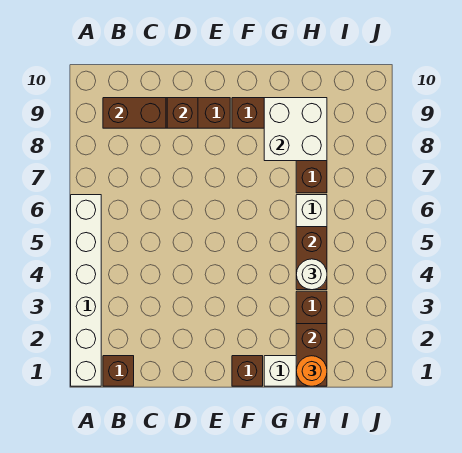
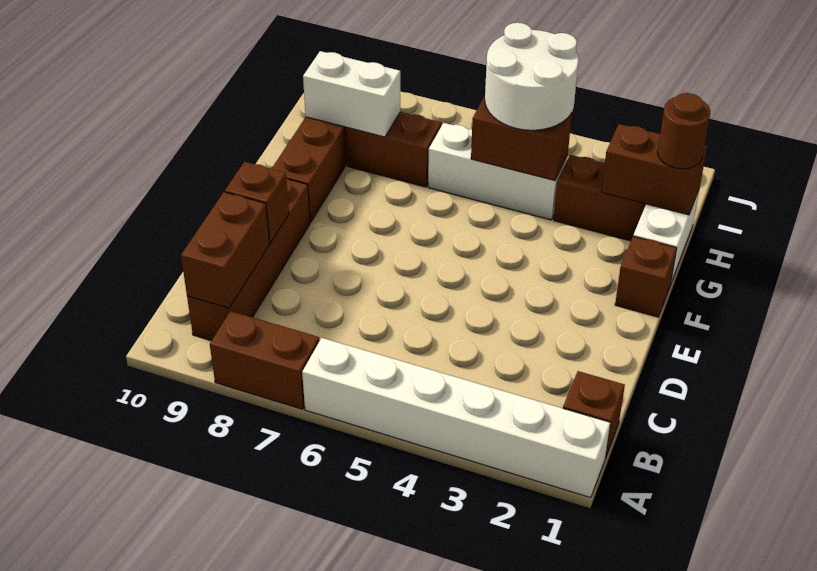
none -> brown 1x2 brick [210,311,320,409]
white 2x2 brick [264,98,327,161] -> white 1x2 brick [303,51,400,137]
orange 1x1 round brick [296,356,327,386] -> brown 1x1 round brick [657,93,711,169]
white 1x1 round brick [296,259,327,290] -> white 2x2 round brick [485,23,579,130]

